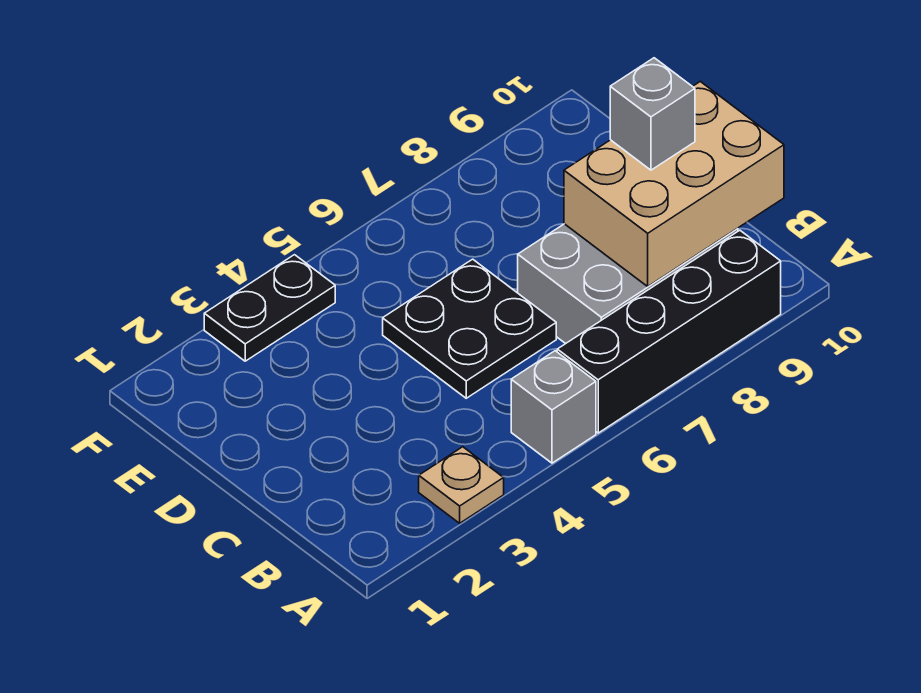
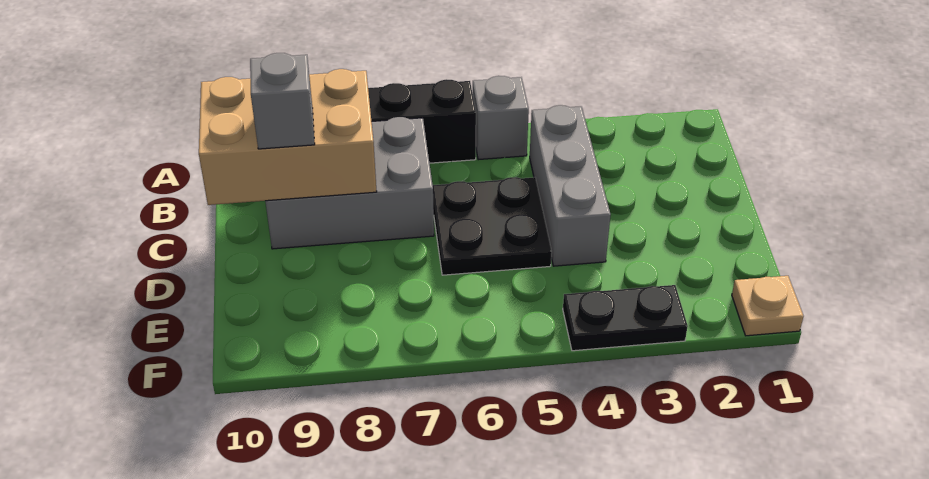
tan 1x1 plate [419,447,504,523] -> tan 1x1 plate moved to [732,276,804,336]
none -> grey 1x3 brick [530,105,611,266]

